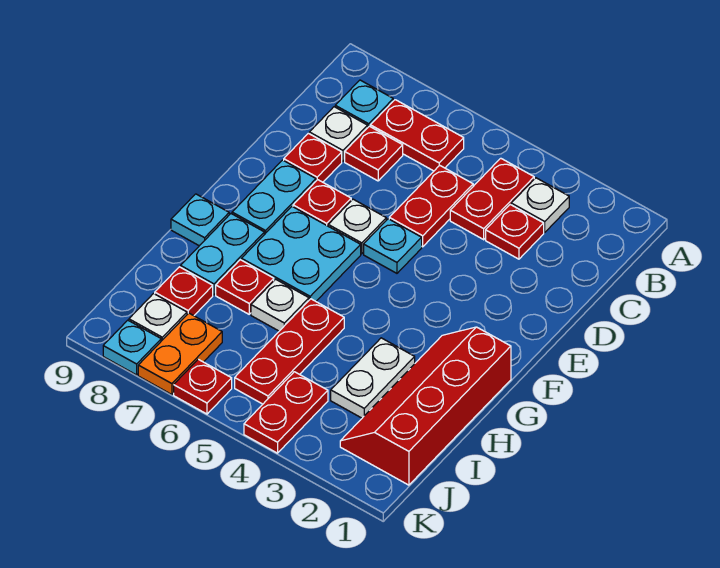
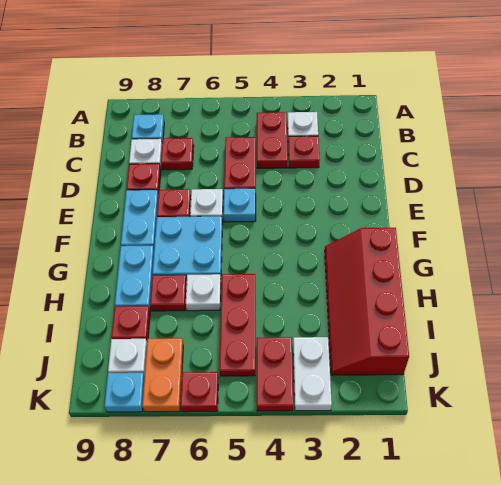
red 1x2 plate [370,100,464,171] -> none
cyan 1x1 plate [171,194,229,246] -> none
white 1x2 plate [331,338,415,418] -> white 1x2 plate moved to [293,337,332,411]

